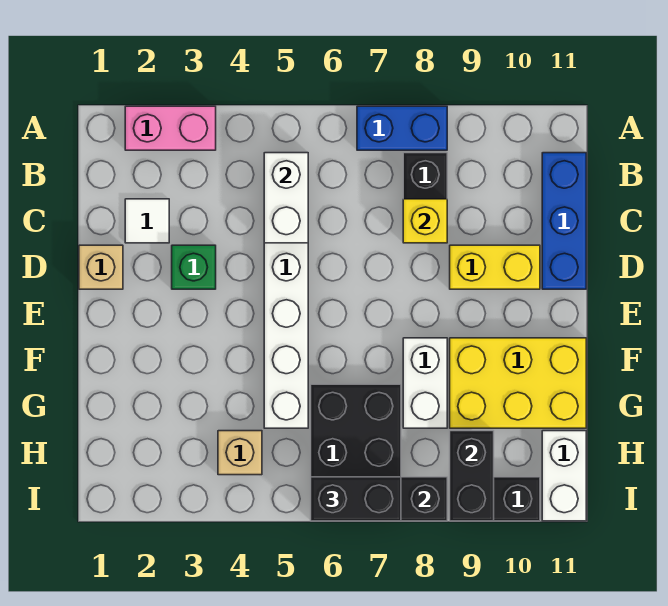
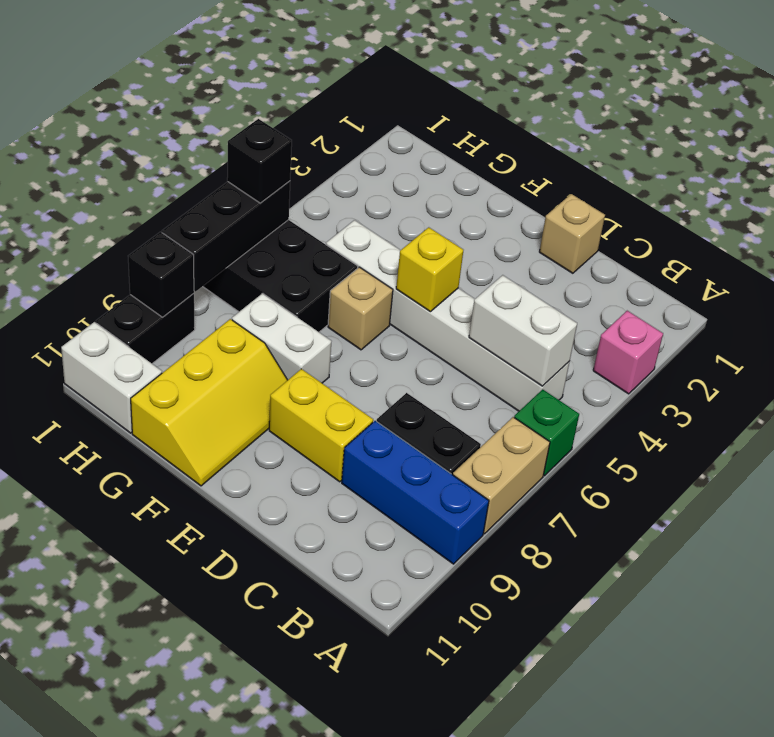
pink 1x2 brick [125,106,216,150] -> pink 1x1 brick [593,311,663,394]
blue 1x2 brick [357,106,447,150] -> tan 1x2 brick [453,417,550,534]
blue 1x3 brick [542,153,586,289] -> blue 1x3 brick moved to [342,421,489,564]
white 1x1 tile [125,199,169,243] -> none
yellow 1x1 brick [403,199,447,243] -> yellow 1x1 brick moved to [396,227,463,312]
green 1x1 brick [172,245,216,289] -> green 1x1 brick moved to [514,389,579,476]
yellow 1x2 brick [450,245,540,289] -> yellow 1x2 brick turned to [269,369,373,482]
yellow 2x3 brick [450,338,586,428] -> yellow 2x3 slope [131,319,287,486]
tan 1x1 brick [218,431,262,475] -> tan 1x1 brick moved to [328,267,393,350]
black 1x2 brick [450,431,494,521] -> black 1x1 brick [128,232,194,317]
black 1x2 brick [311,477,401,521] -> black 1x1 brick [227,119,292,203]

